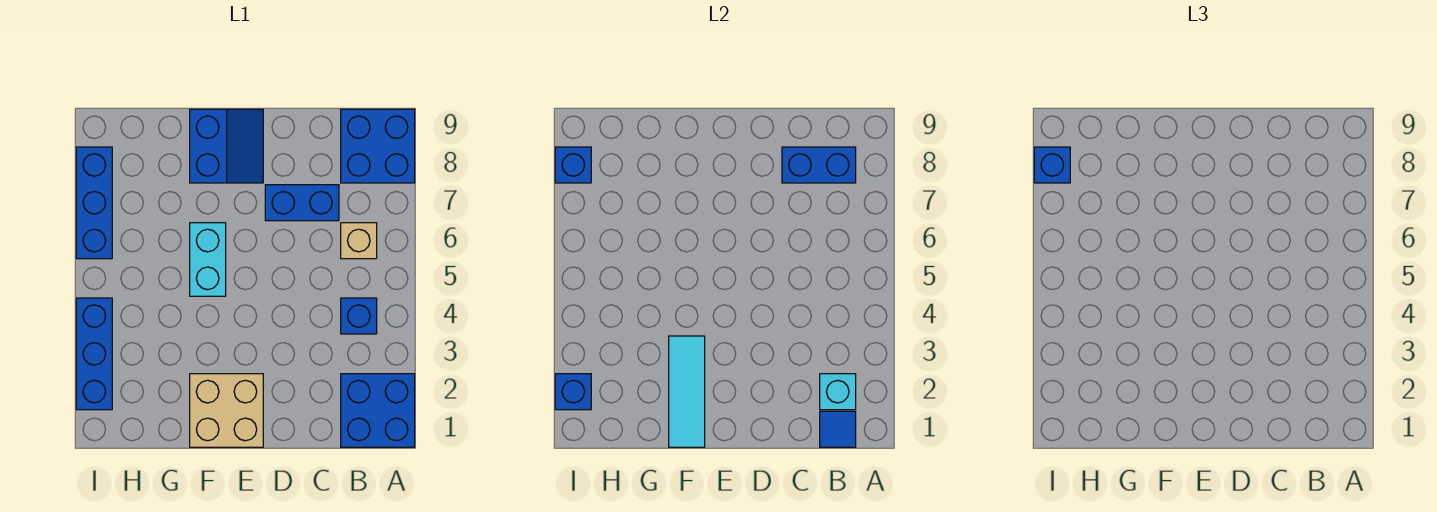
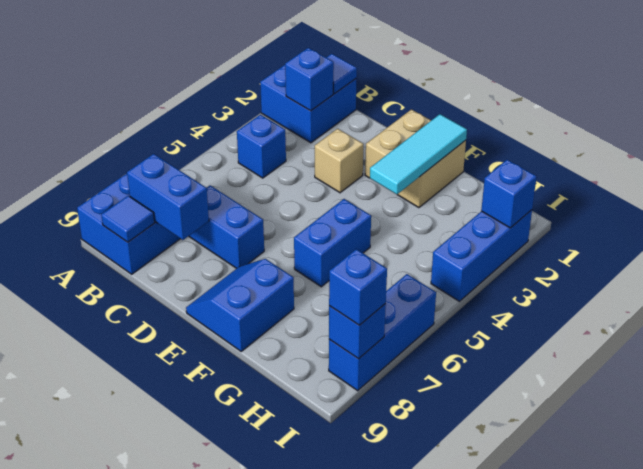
cyan 1x1 brick [820,374,856,410] -> blue 1x1 brick [285,48,334,111]
tan 1x1 brick [341,223,377,259] -> tan 1x1 brick moved to [315,129,363,193]
none -> blue 1x1 tile [101,196,155,242]
cyan 1x2 brick [190,223,226,296] -> blue 1x2 brick [294,199,371,287]

